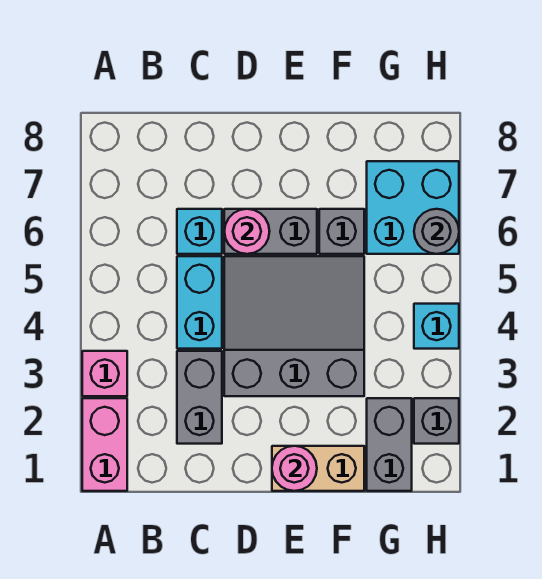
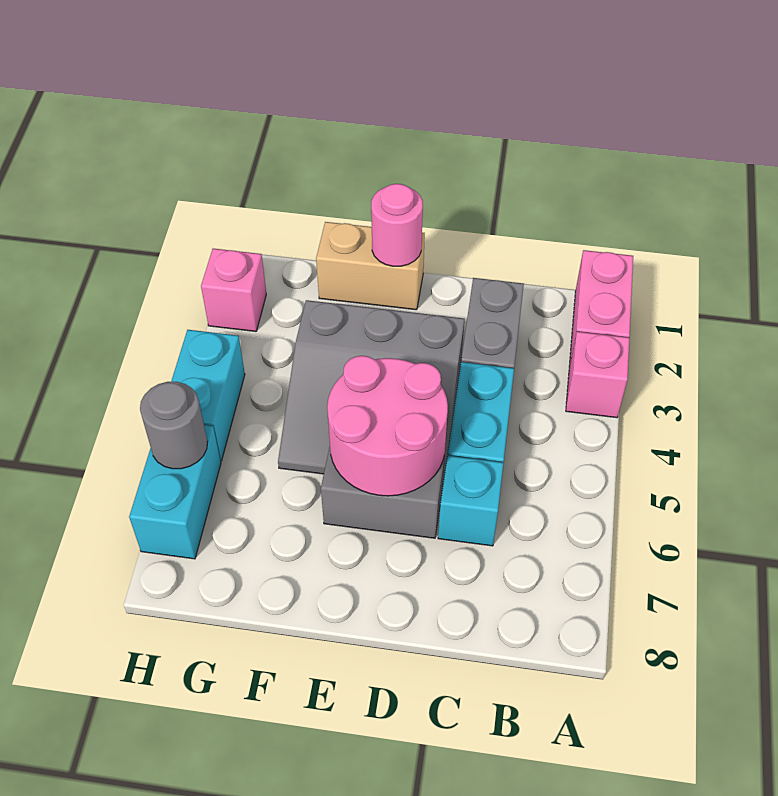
pink 1x1 round brick [224,209,270,254] -> pink 2x2 round brick [327,356,448,496]
grey 1x1 brick [319,209,364,254] -> none
grey 1x2 brick [367,398,412,491] -> none
cyan 2x2 brick [367,161,459,254] -> cyan 1x2 brick [129,425,221,559]
grey 1x1 brick [414,398,459,444] -> pink 1x1 brick [201,249,266,332]
cyan 1x1 brick [414,304,459,349] -> cyan 1x2 brick [171,330,245,461]

